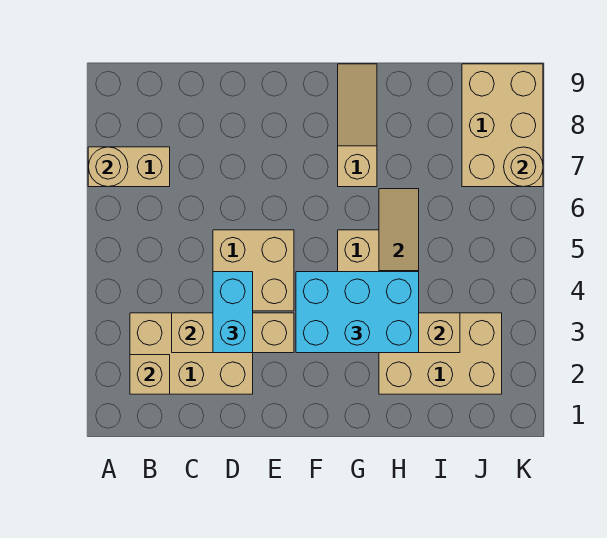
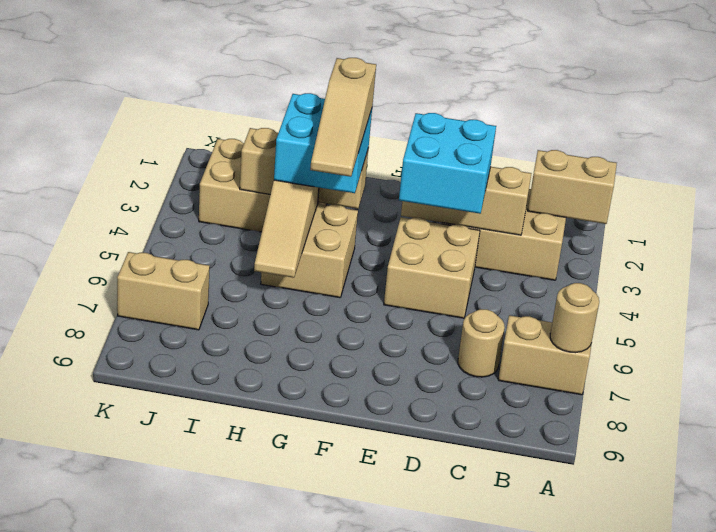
tan 1x1 brick [130,355,170,394] -> tan 1x2 brick [528,150,617,224]
cyan 1x2 brick [213,272,253,353] -> cyan 2x2 brick [399,113,496,214]
cyan 2x3 brick [296,272,419,353] -> cyan 2x2 brick [274,93,372,193]
tan 1x3 slope [338,64,377,187] -> tan 1x3 slope moved to [310,58,376,177]
tan 2x3 brick [462,64,543,187] -> tan 1x2 brick [117,252,210,330]
tan 1x1 round brick [504,147,543,187] -> tan 1x1 round brick moved to [458,309,505,377]

